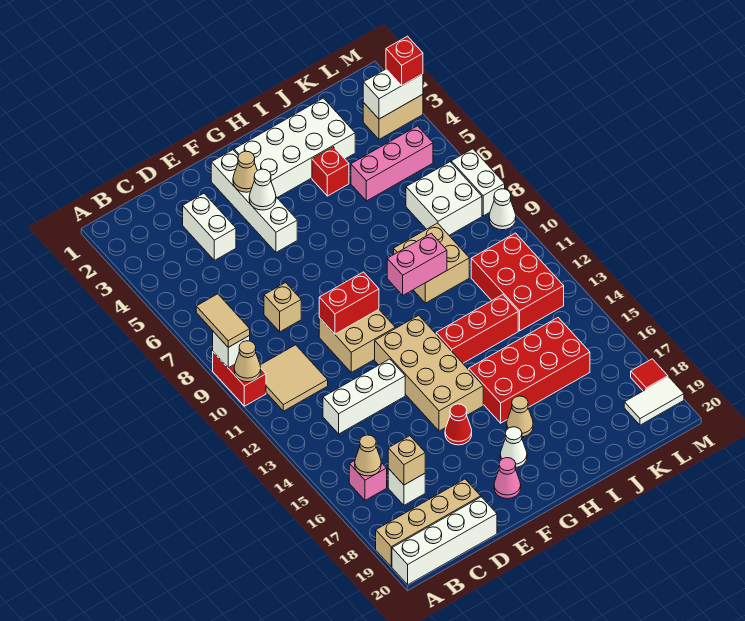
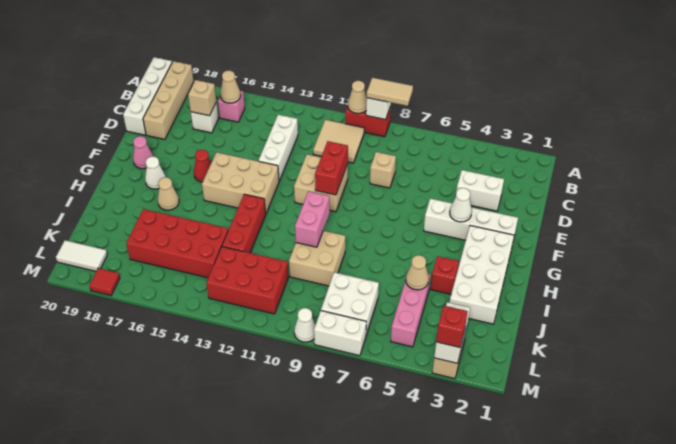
tan 1x1 cone [233,151,257,192] -> tan 1x1 cone moved to [406,255,429,290]
tan 2x4 brick [375,315,483,431] -> tan 2x3 brick [202,152,279,213]
red 2x4 brick [469,318,590,423] -> red 2x4 brick turned to [126,209,228,278]
white 1x2 tile [624,377,684,425] -> white 1x2 tile turned to [56,240,107,271]

